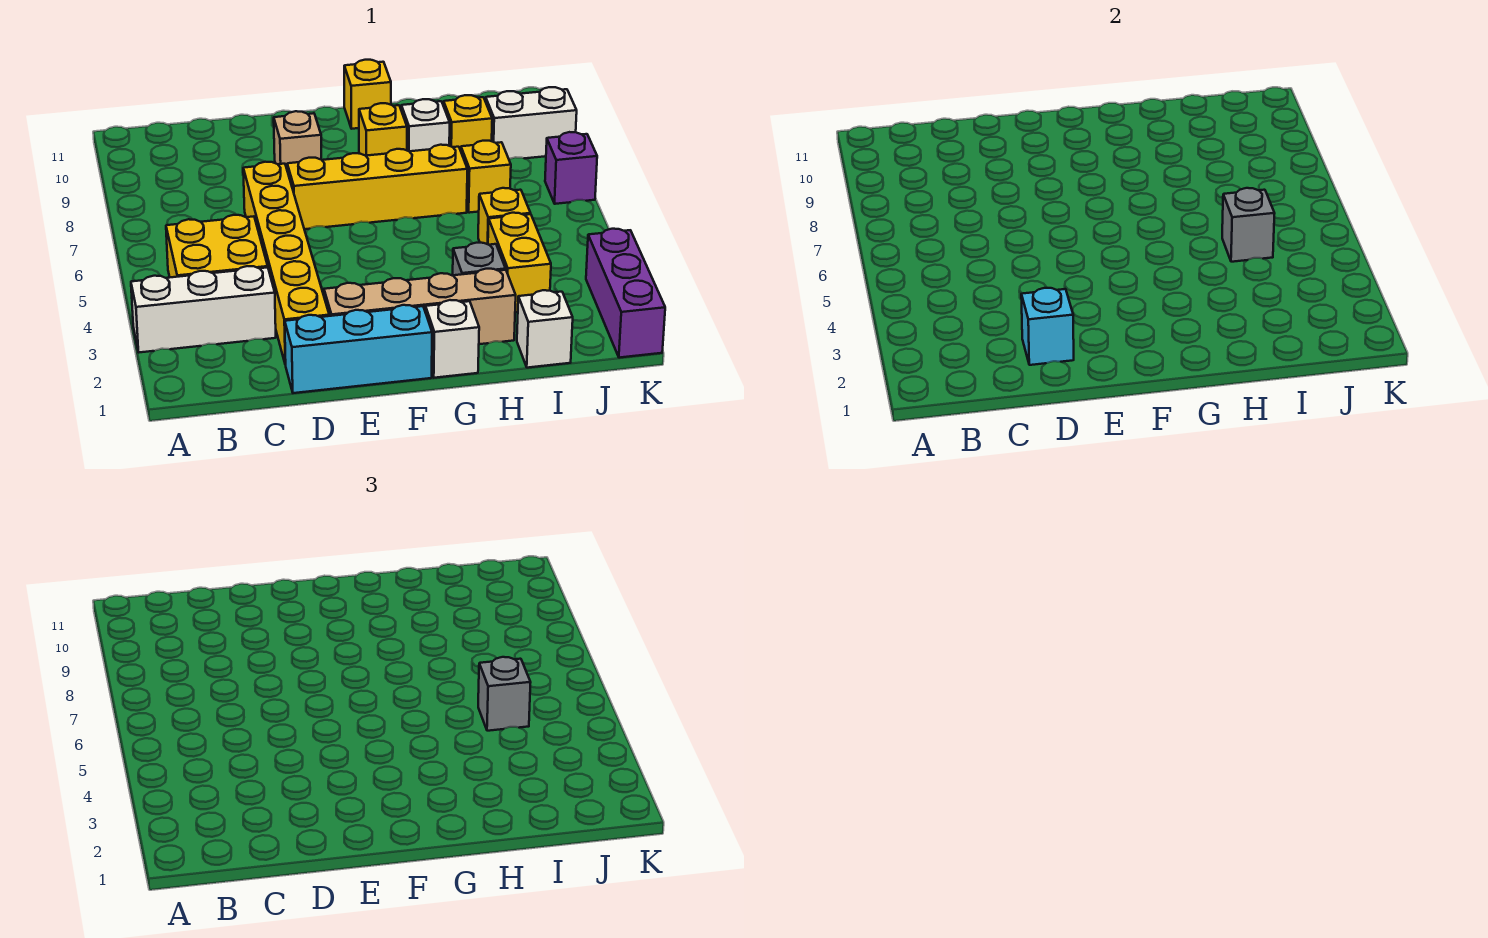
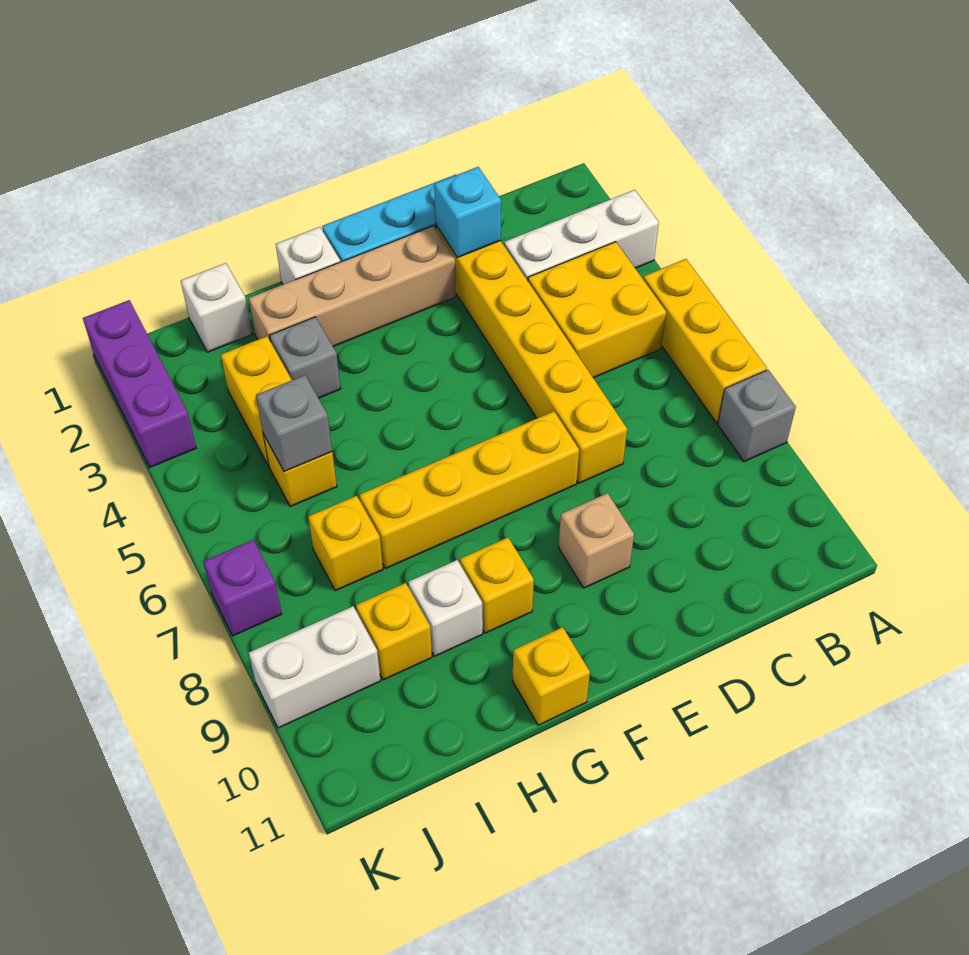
none -> yellow 1x3 brick [643,259,767,423]
grey 1x1 brick [478,657,531,731] -> grey 1x1 brick moved to [718,370,796,462]

